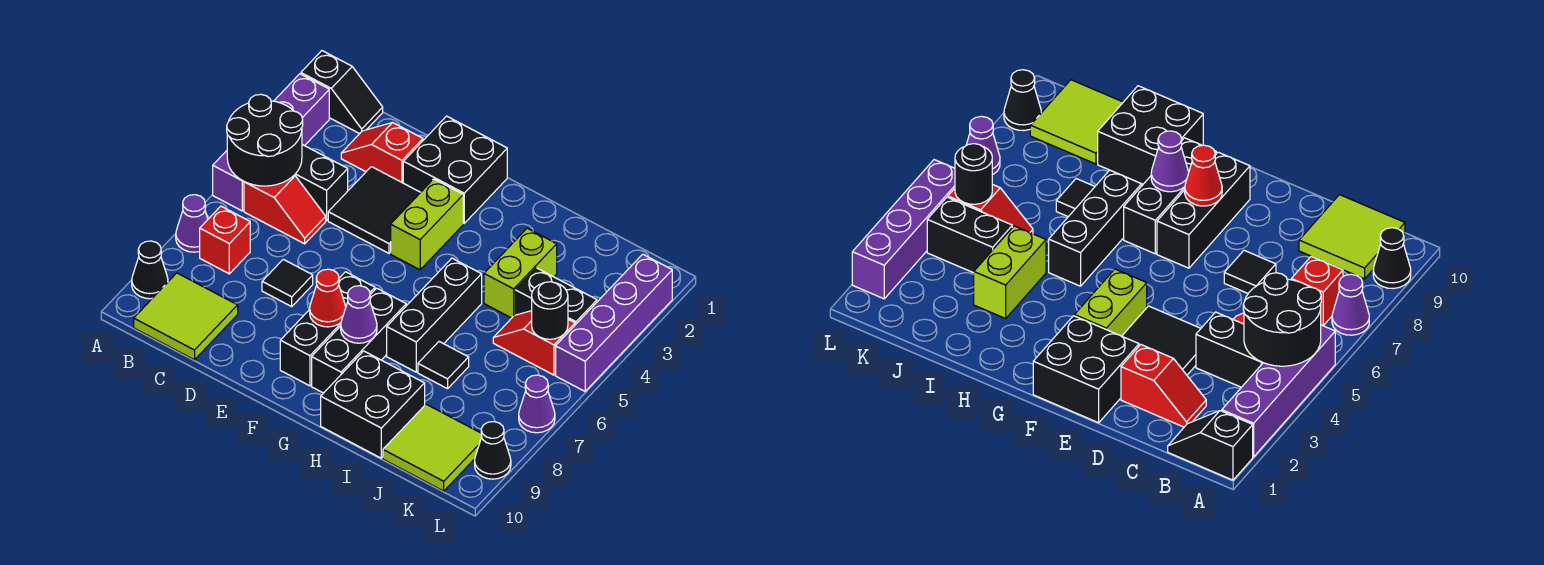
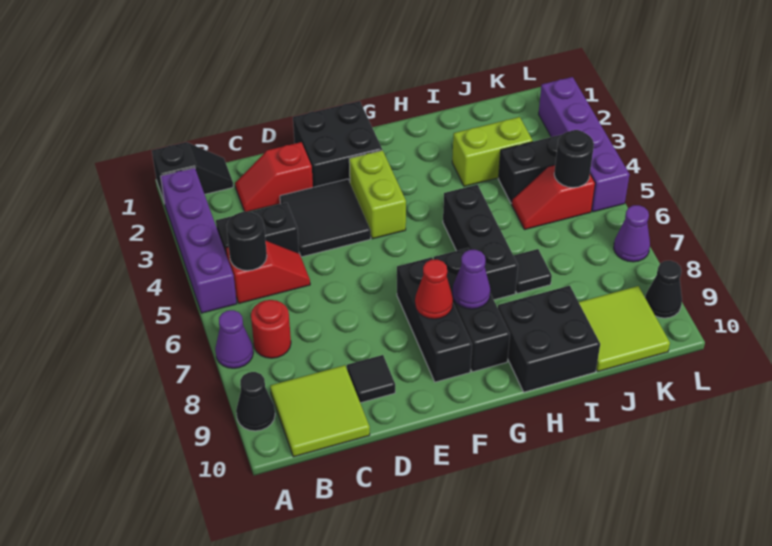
black 2x2 round brick [227,94,303,186] -> black 1x1 round brick [226,212,267,271]
red 1x1 brick [200,206,250,274] -> red 1x1 round brick [251,300,291,358]
black 1x1 tile [262,259,313,307] -> black 1x1 tile moved to [347,355,395,403]
lime 1x2 brick [484,228,557,318] -> lime 1x2 brick turned to [452,117,533,186]

